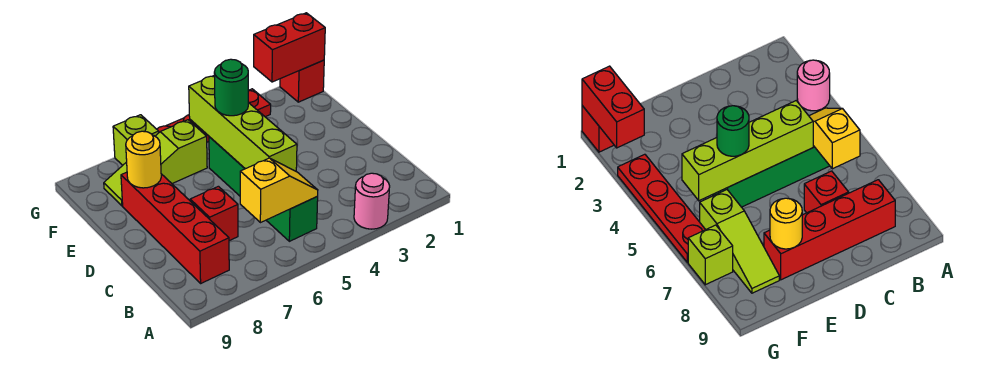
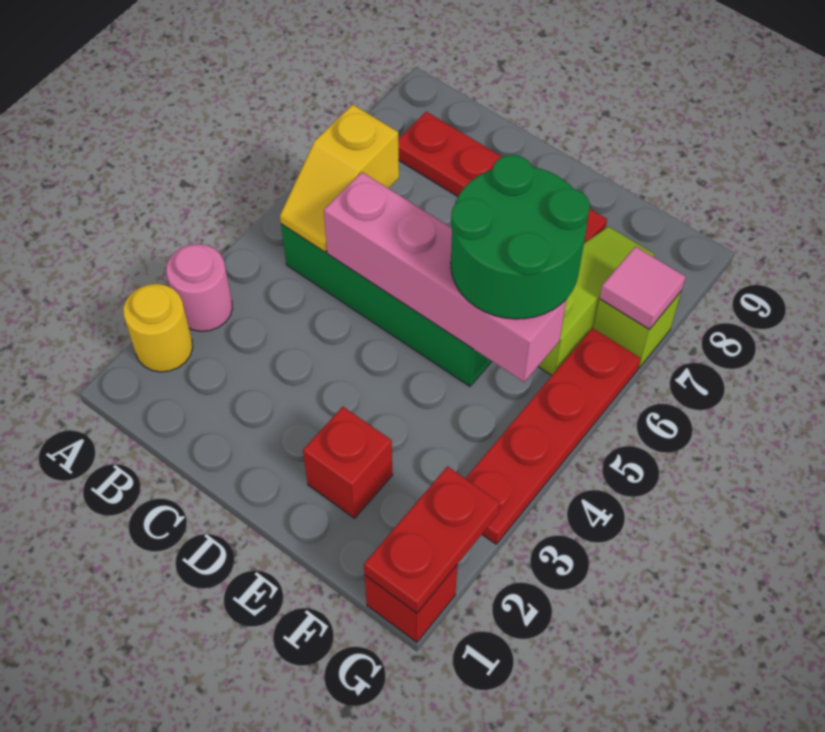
red 1x4 brick [121,172,229,283] -> red 1x4 plate [398,112,607,243]
lime 1x4 brick [189,75,297,171] -> pink 1x4 brick [324,172,566,382]
red 1x1 brick [190,186,238,241] -> red 1x1 brick moved to [303,407,392,518]
green 1x1 round brick [214,59,249,116] -> green 2x2 round brick [451,155,590,319]
yellow 1x1 round brick [126,131,161,188] -> yellow 1x1 round brick moved to [123,284,193,372]
red 1x2 brick [254,13,325,82] -> red 1x2 plate [364,467,500,613]
none -> pink 1x1 tile [600,247,686,329]

